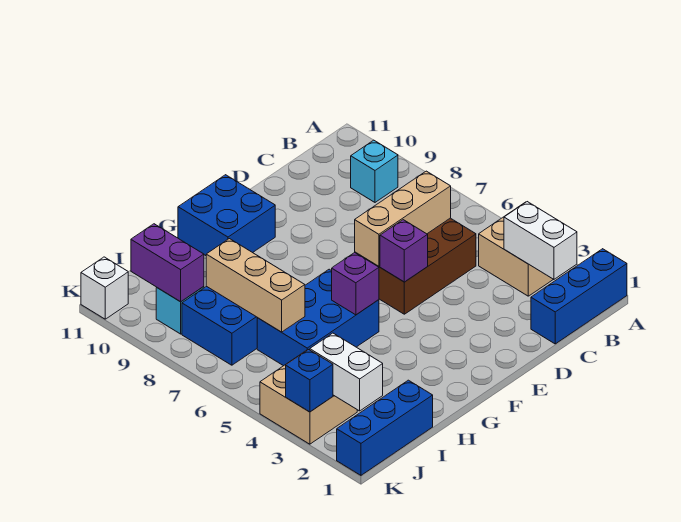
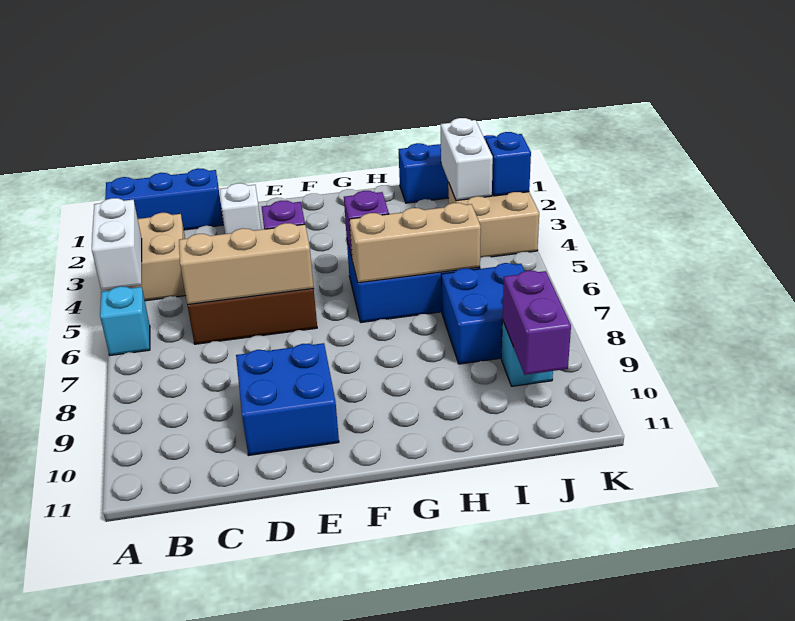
white 1x2 brick [504,202,577,279] -> white 1x2 brick moved to [92,198,142,290]
cyan 1x1 brick [351,140,398,202] -> cyan 1x1 brick moved to [100,286,150,355]
blue 2x2 brick [178,175,275,256] -> blue 2x2 brick moved to [236,343,339,455]
tan 1x3 brick [206,239,305,332] -> tan 1x3 brick turned to [349,203,481,283]
white 1x1 brick [81,257,128,319] -> white 1x1 brick moved to [220,183,261,234]

